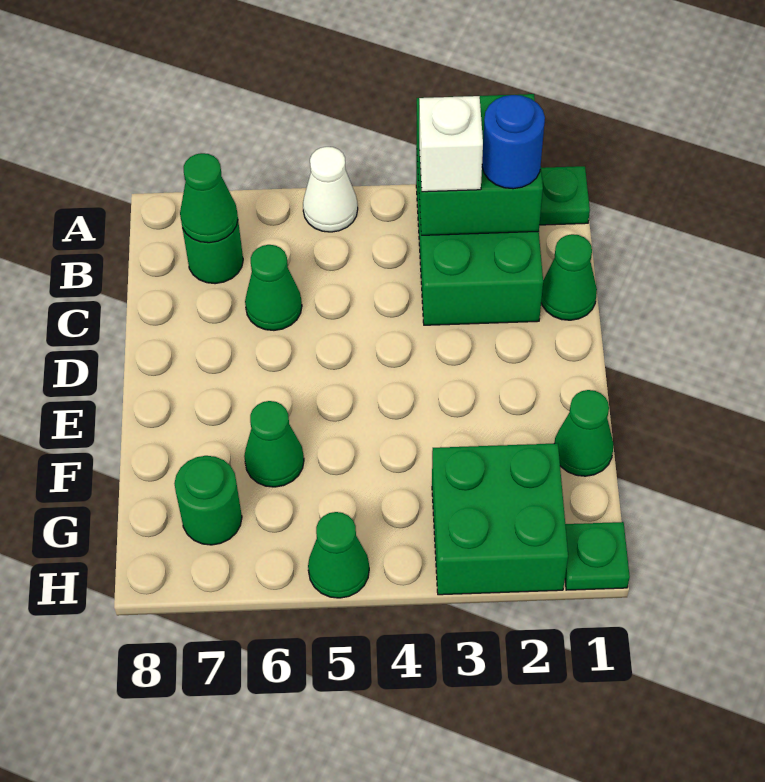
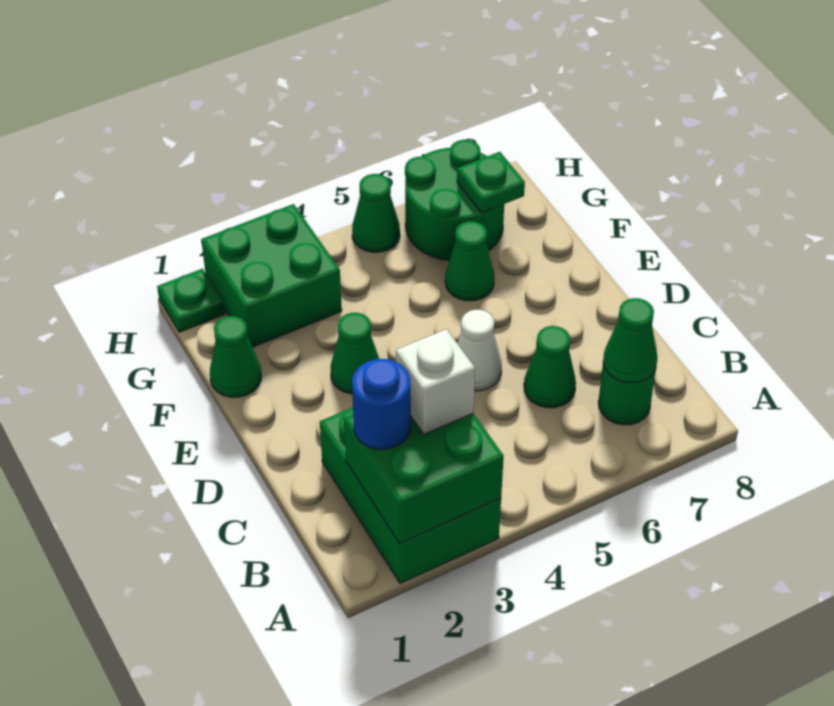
green 1x1 plate [539,166,590,225] -> green 1x1 plate moved to [457,152,525,213]
white 1x1 cone [303,147,358,232] -> white 1x1 cone moved to [457,310,502,391]
green 1x1 cone [541,234,597,320] -> green 1x1 cone moved to [331,313,379,394]
green 1x1 round brick [174,456,242,545] -> green 2x2 round brick [405,140,504,260]

